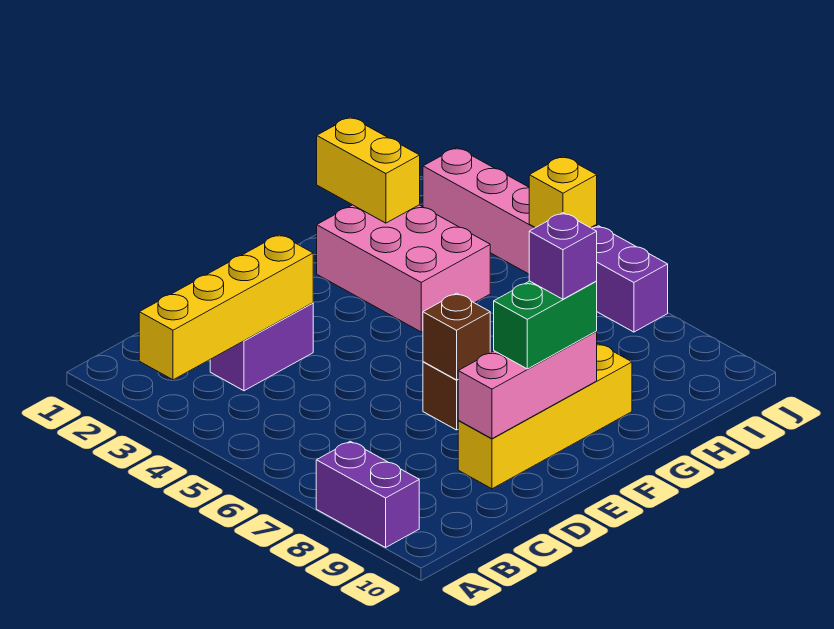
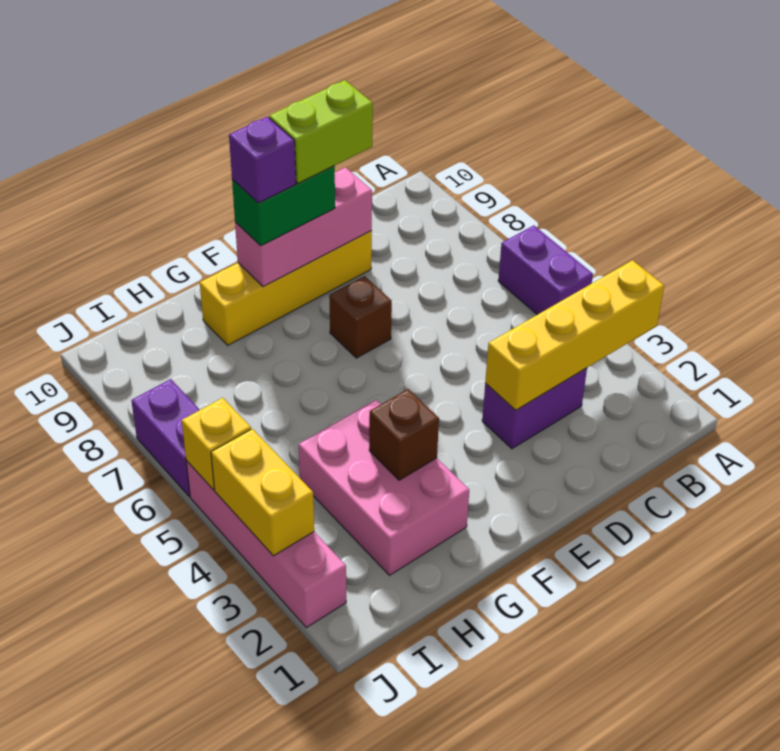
purple 1x2 brick [316,441,419,547] -> purple 1x2 brick moved to [498,225,593,315]
none -> lime 1x2 brick [269,80,373,183]
brown 1x1 brick [423,293,490,380] -> brown 1x1 brick moved to [369,389,439,480]
yellow 1x2 brick [317,117,420,223] -> yellow 1x2 brick moved to [211,429,314,556]

